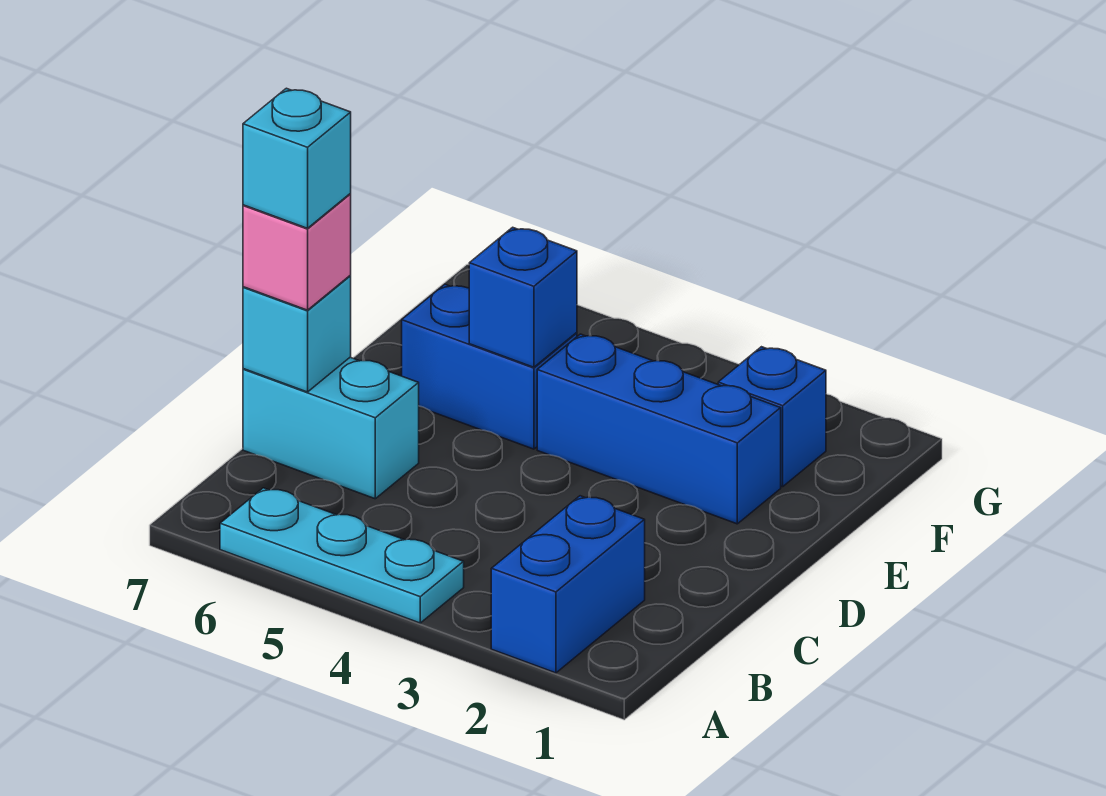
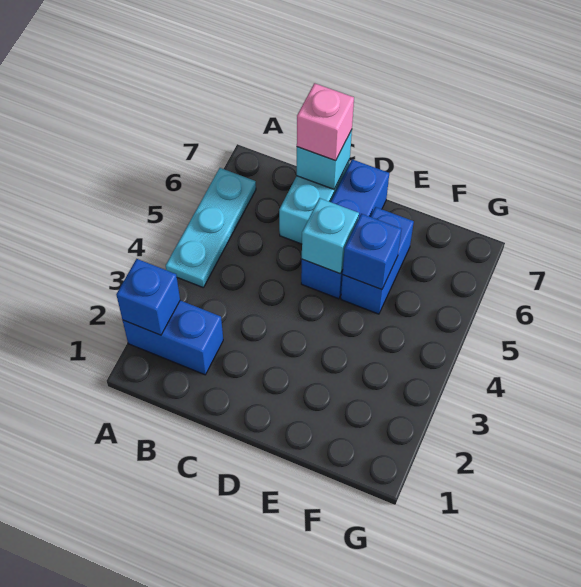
cyan 1x1 brick [243,88,351,228] -> cyan 1x1 brick moved to [302,198,359,274]
blue 1x3 brick [537,334,781,524] -> blue 1x3 brick moved to [301,159,389,299]
blue 1x1 brick [718,347,826,487] -> blue 1x1 brick moved to [116,259,180,335]

